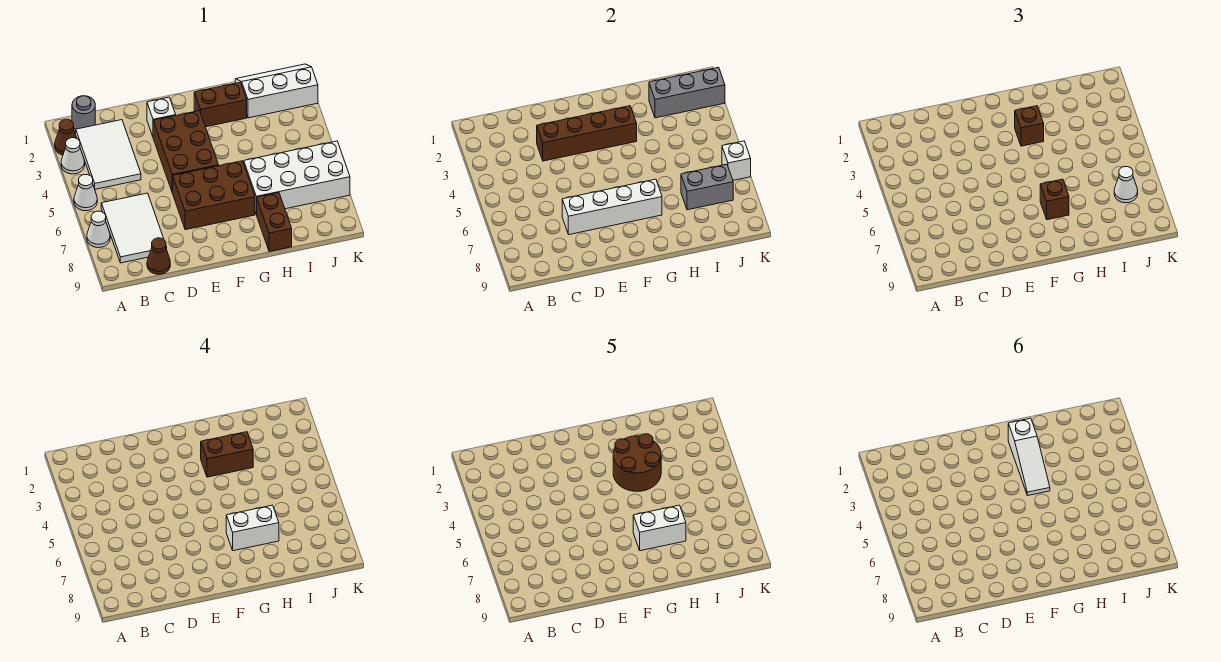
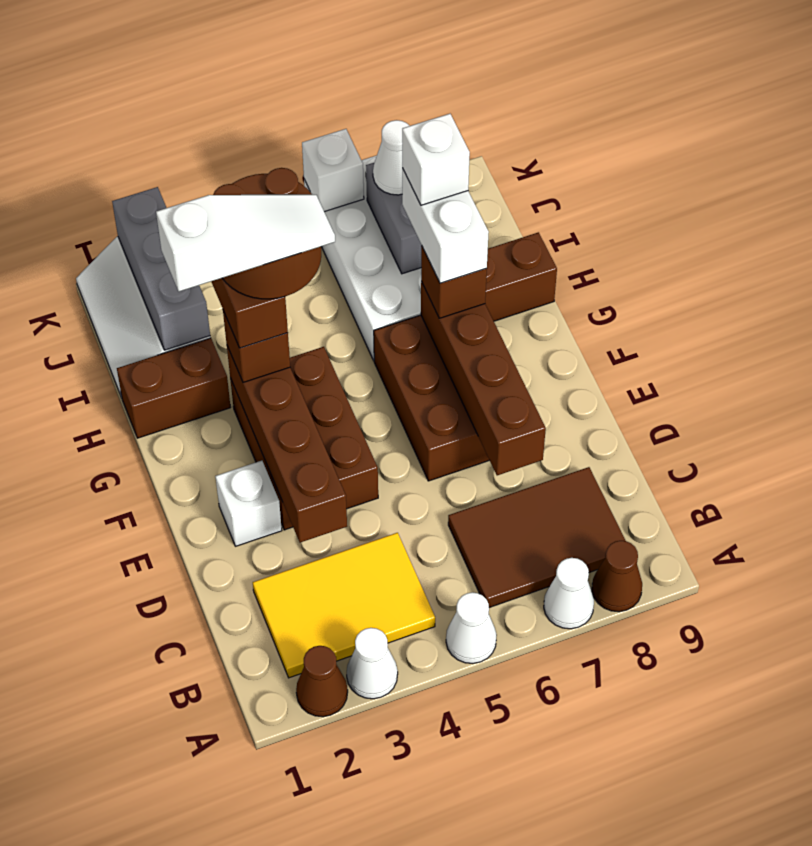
grey 1x1 round brick [72,96,95,130] -> none
white 2x3 tile [76,120,141,189] -> yellow 2x3 tile [253,533,435,678]
white 2x3 tile [101,193,167,263] -> brown 2x3 tile [448,467,626,608]
brown 1x1 cone [147,238,170,274] -> brown 1x1 cone moved to [592,541,642,612]
white 1x4 brick [562,179,662,235] -> brown 1x4 brick [421,282,546,475]
brown 2x3 brick [153,111,219,193] -> brown 2x3 brick turned to [230,347,378,530]
brown 1x2 brick [194,82,247,127] -> brown 1x2 brick turned to [117,338,231,438]
white 1x2 brick [633,505,686,551] -> white 1x1 brick [402,114,470,205]

